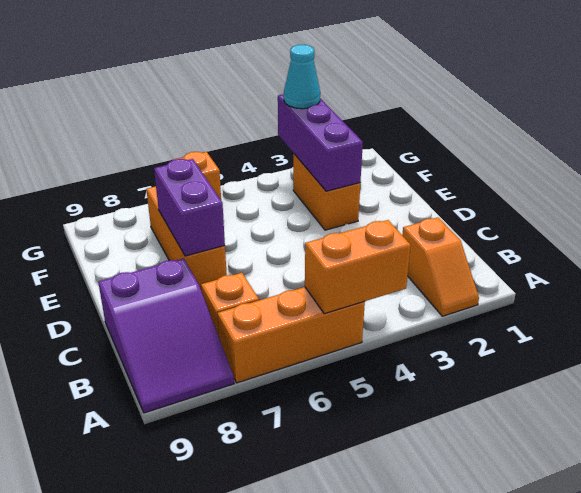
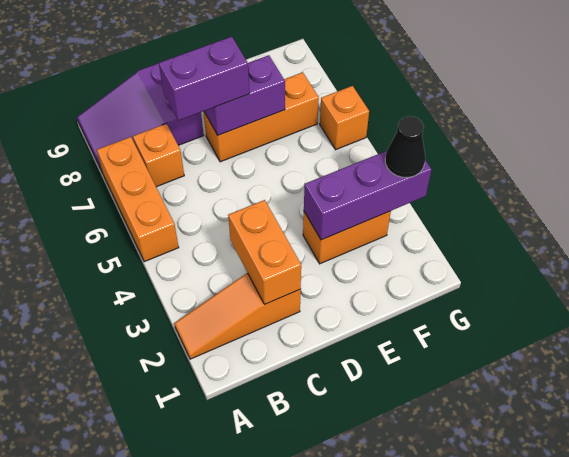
orange 1x2 slope [402,218,479,316] -> orange 1x3 slope [174,273,301,359]
orange 1x2 brick [305,220,411,314] -> orange 1x2 brick moved to [228,200,301,305]
none -> purple 1x2 brick [159,37,249,121]
cyan 1x1 cone [284,45,320,109] -> black 1x1 cone [385,116,425,177]

